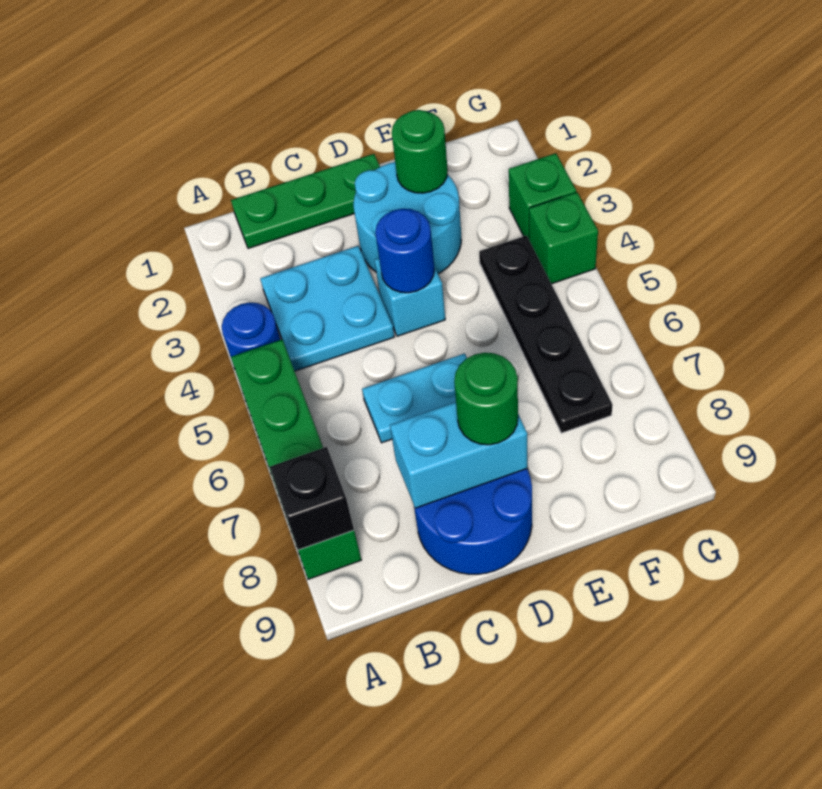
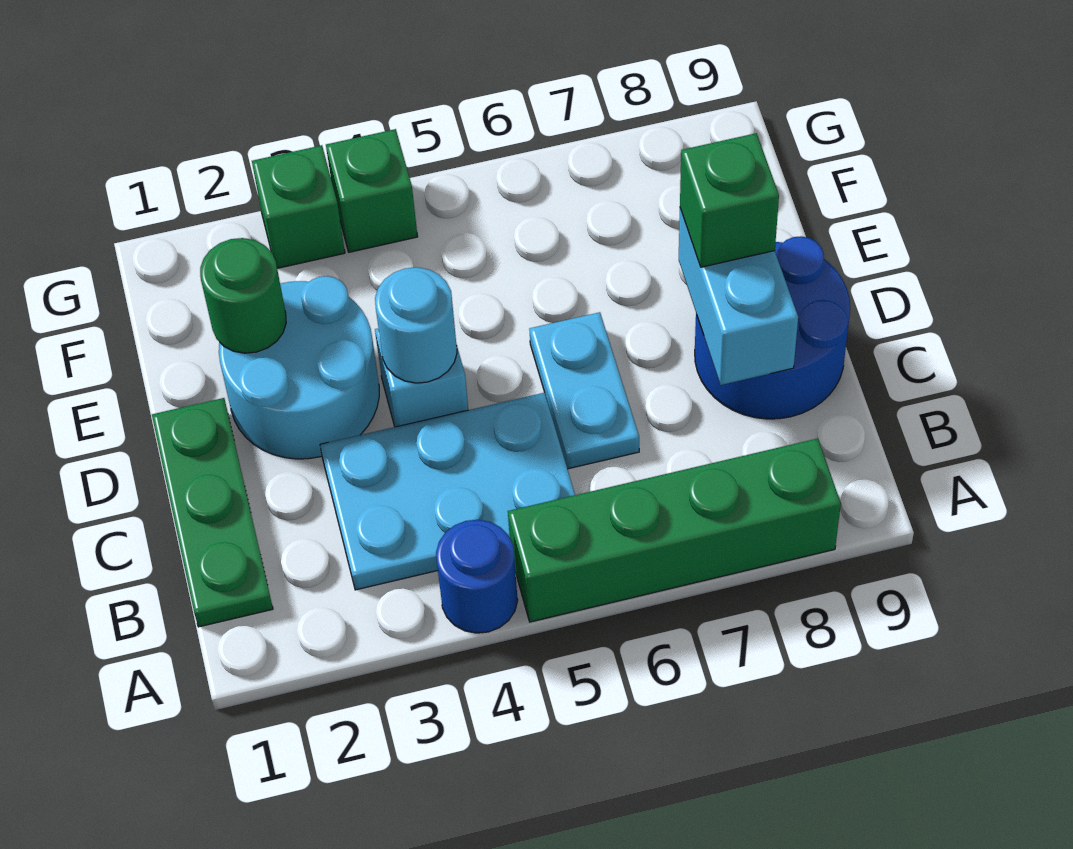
black 1x1 brick [270,447,354,550] -> none
cyan 2x2 plate [260,246,394,371] -> cyan 2x3 plate [320,393,575,590]
blue 1x1 round brick [375,209,434,293] -> cyan 1x1 round brick [375,267,457,383]
green 1x1 round brick [454,353,518,445] -> green 1x1 brick [680,133,779,267]
black 1x4 plate [479,236,613,433] -> none

